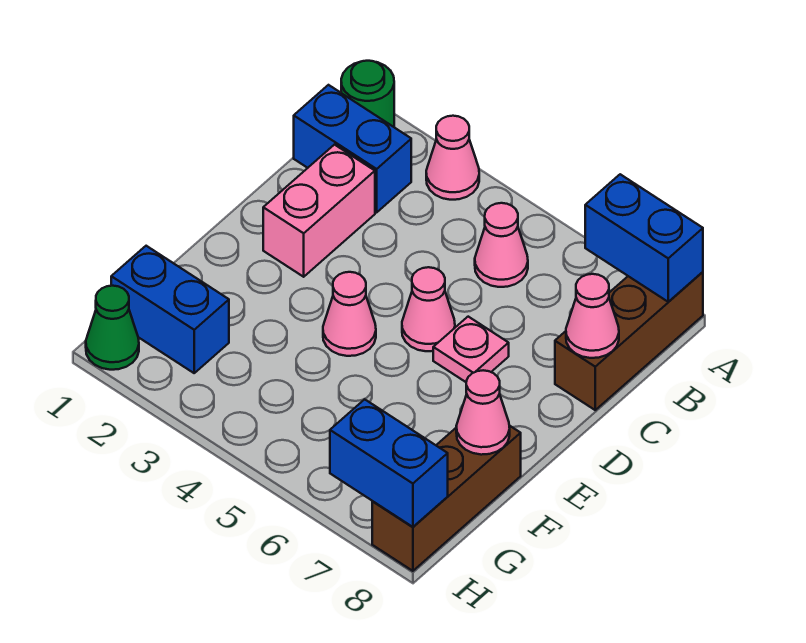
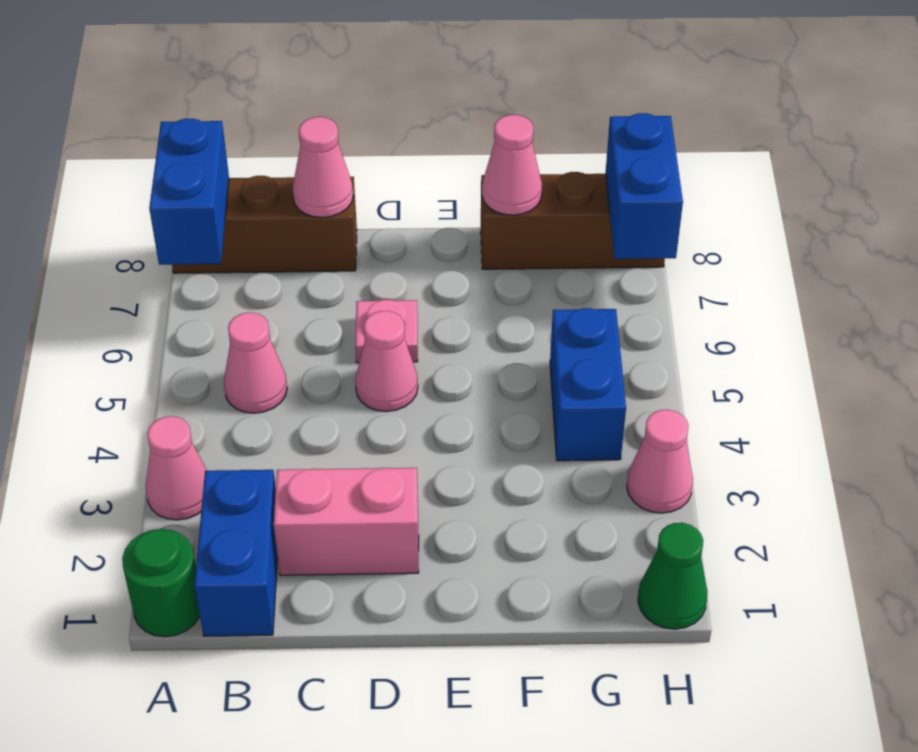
pink 1x1 cone [323,272,376,356] -> pink 1x1 cone moved to [627,410,693,513]
blue 1x2 brick [111,246,229,373] -> blue 1x2 brick moved to [550,308,626,461]

